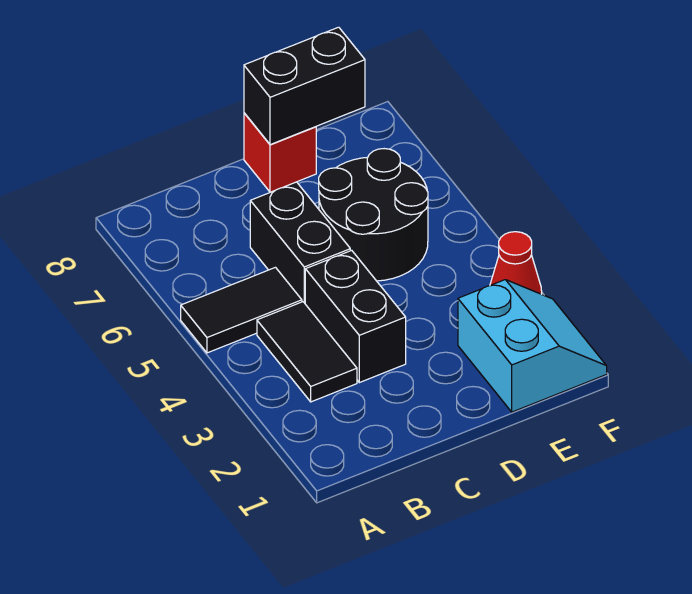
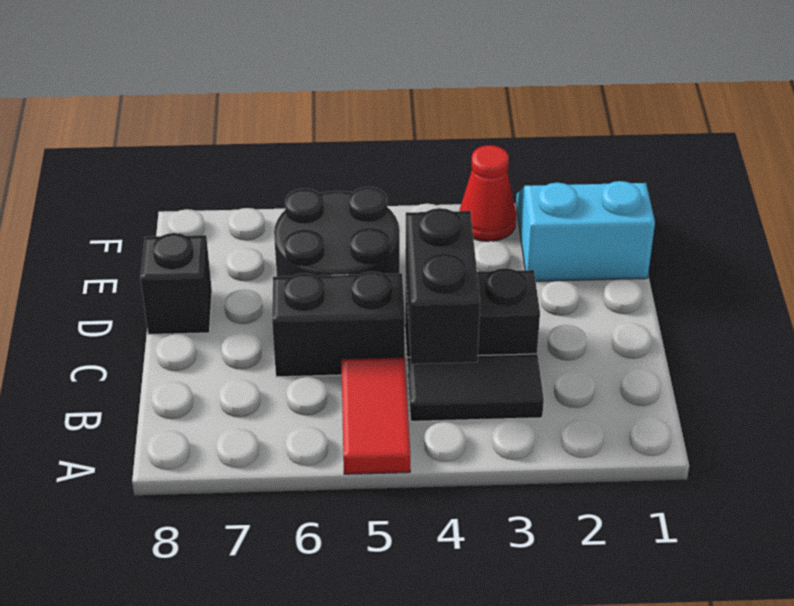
black 1x2 tile [181,267,302,353] -> red 1x2 tile [341,358,410,474]
red 1x1 brick [244,113,316,192] -> black 1x1 brick [140,233,212,335]
black 1x2 brick [244,27,365,145] -> black 1x2 brick moved to [405,208,480,364]

